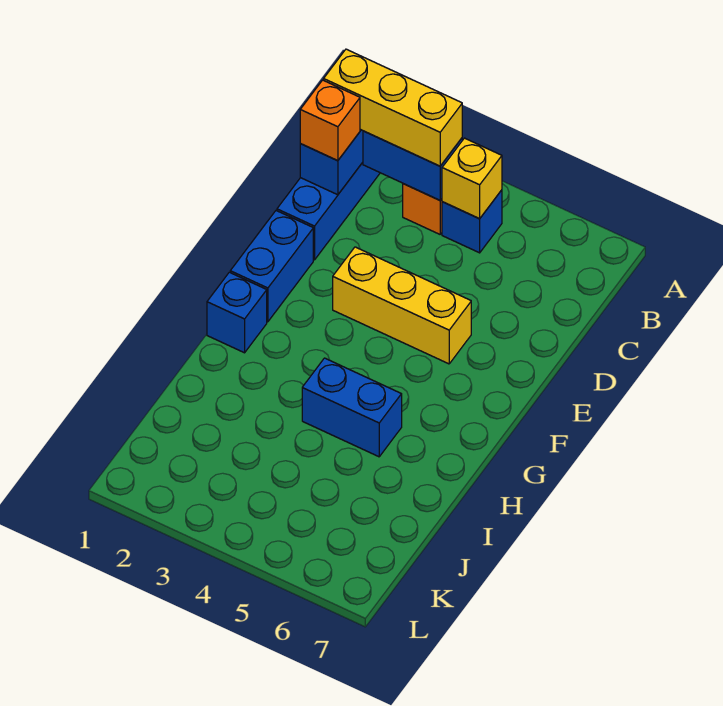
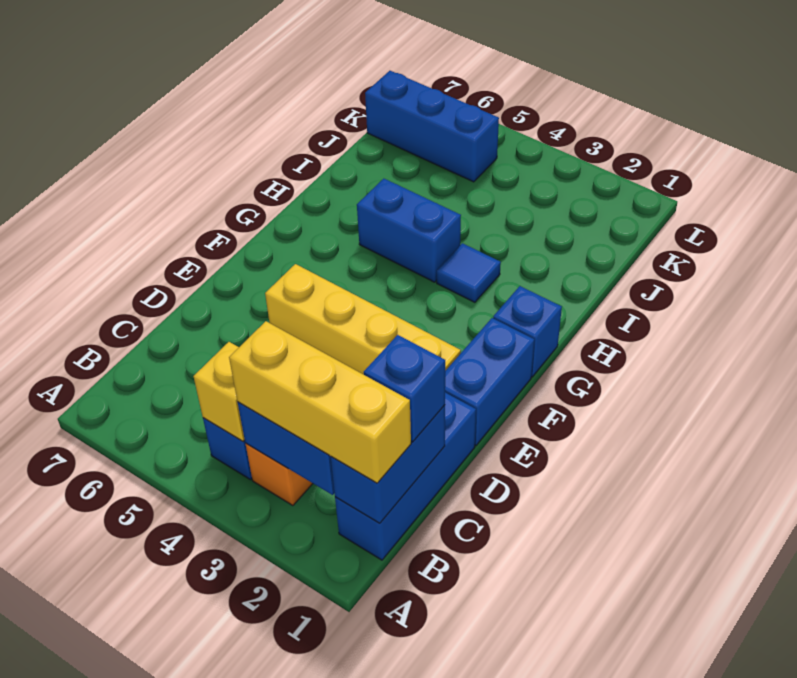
orange 1x1 brick [300,80,360,161] -> blue 1x1 brick [364,335,445,442]
yellow 1x3 brick [333,247,471,364] -> yellow 1x4 brick [265,264,461,374]
none -> blue 1x1 tile [437,243,501,302]
none -> blue 1x3 brick [365,71,499,182]

